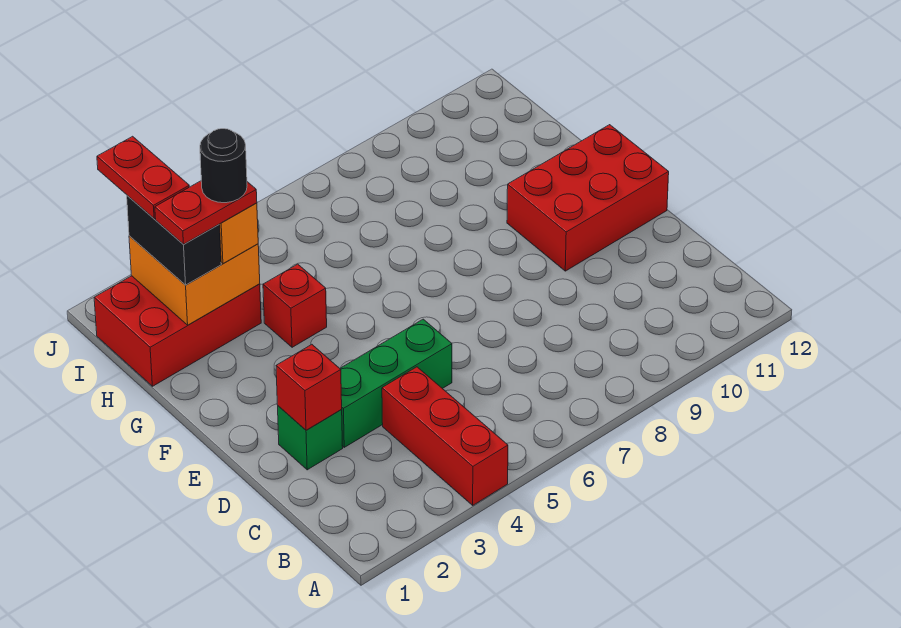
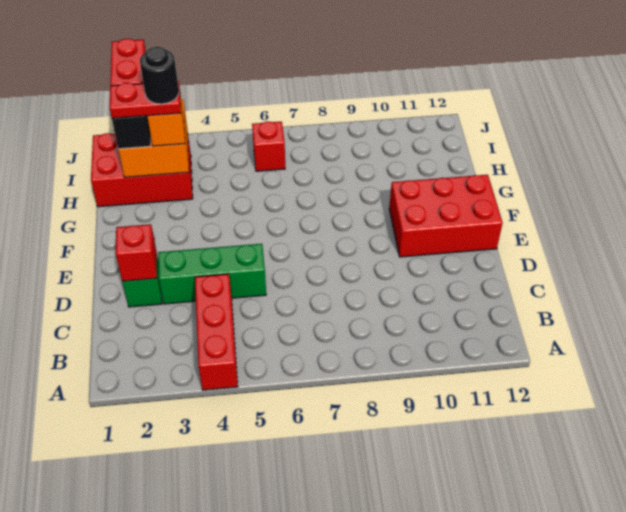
red 1x1 brick [263,264,327,347] -> red 1x1 brick moved to [252,121,285,171]

